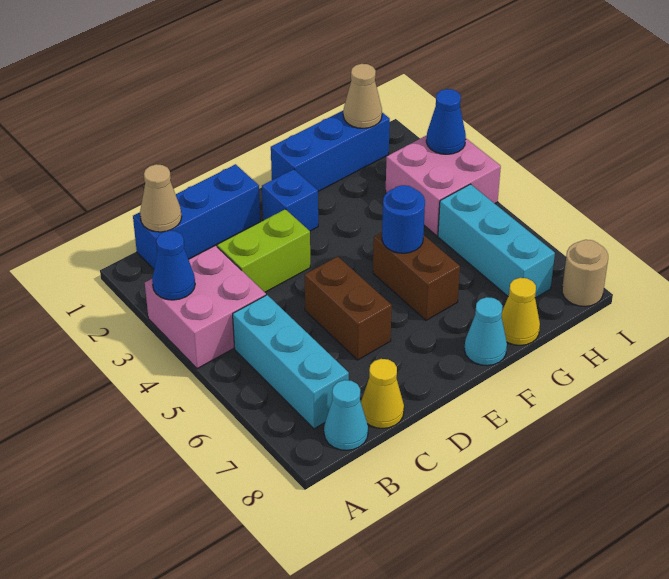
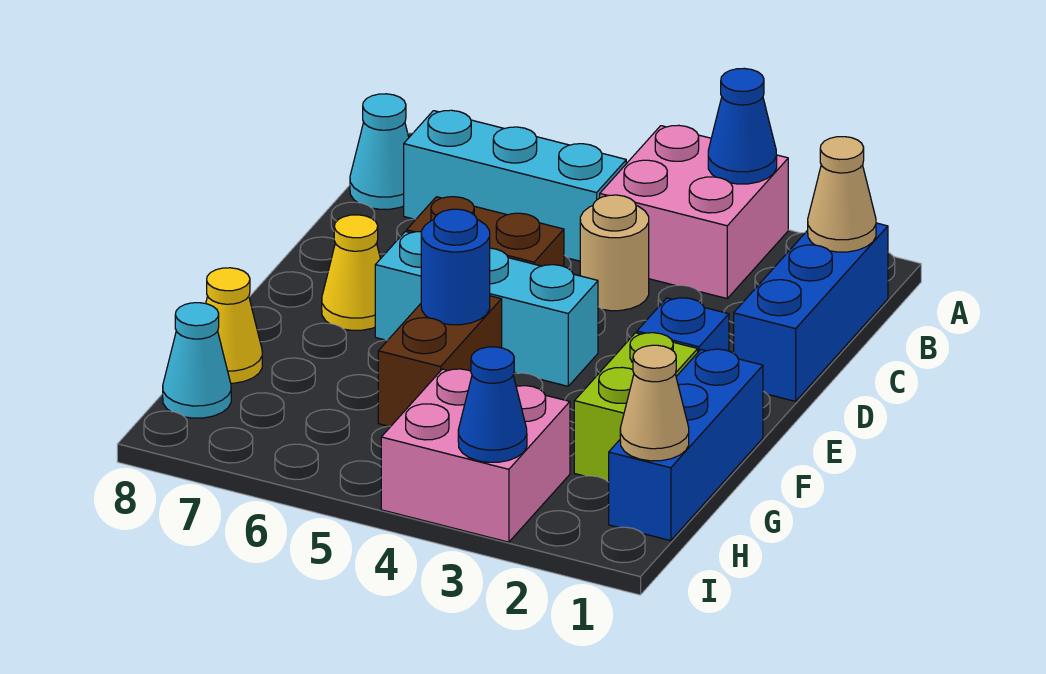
lime 1x2 brick [217,209,310,292] -> lime 1x2 brick moved to [574,333,698,482]
yellow 1x1 cone [361,359,404,428] -> yellow 1x1 cone moved to [322,215,380,330]
brown 1x2 brick [373,233,460,320] -> brown 1x2 brick turned to [378,296,502,426]
cyan 1x1 cone [464,297,507,366] -> cyan 1x1 cone moved to [163,303,231,418]
cyan 1x3 brick [438,184,555,298] -> cyan 1x3 brick moved to [375,232,598,386]
tan 1x1 round brick [562,240,608,306] -> tan 1x1 round brick moved to [580,195,649,311]

